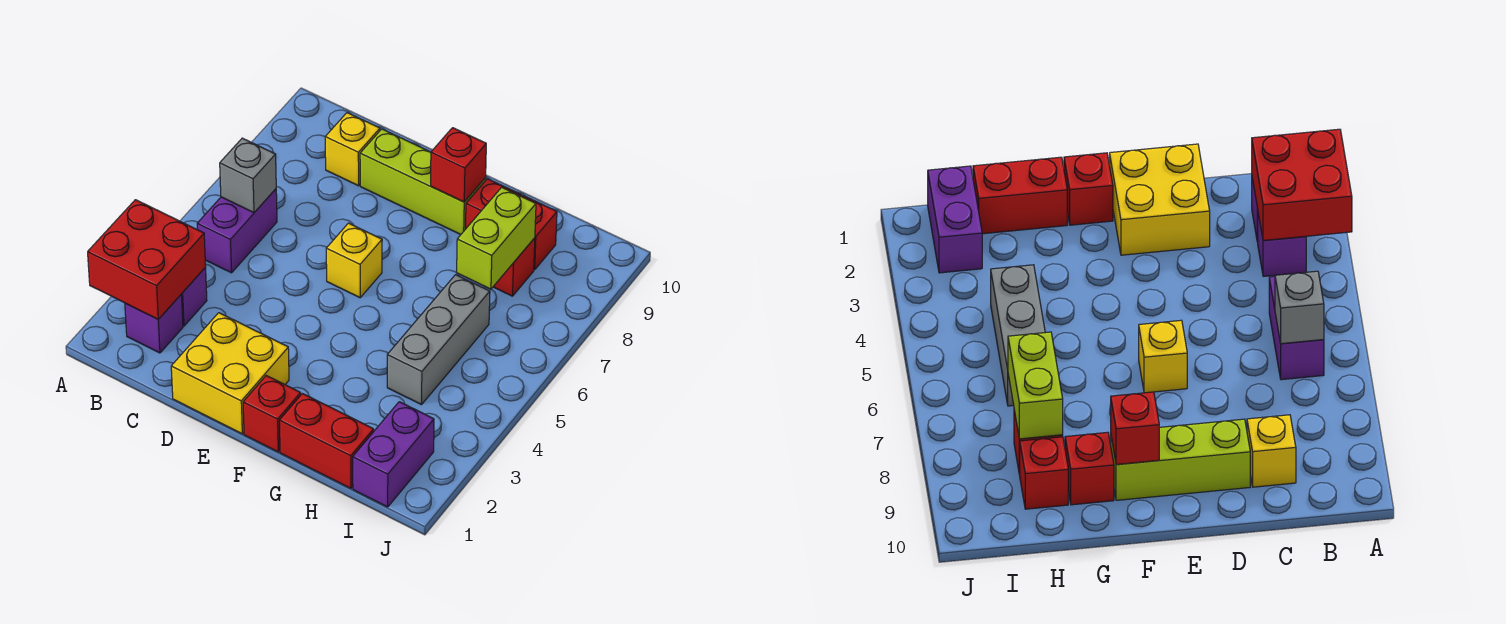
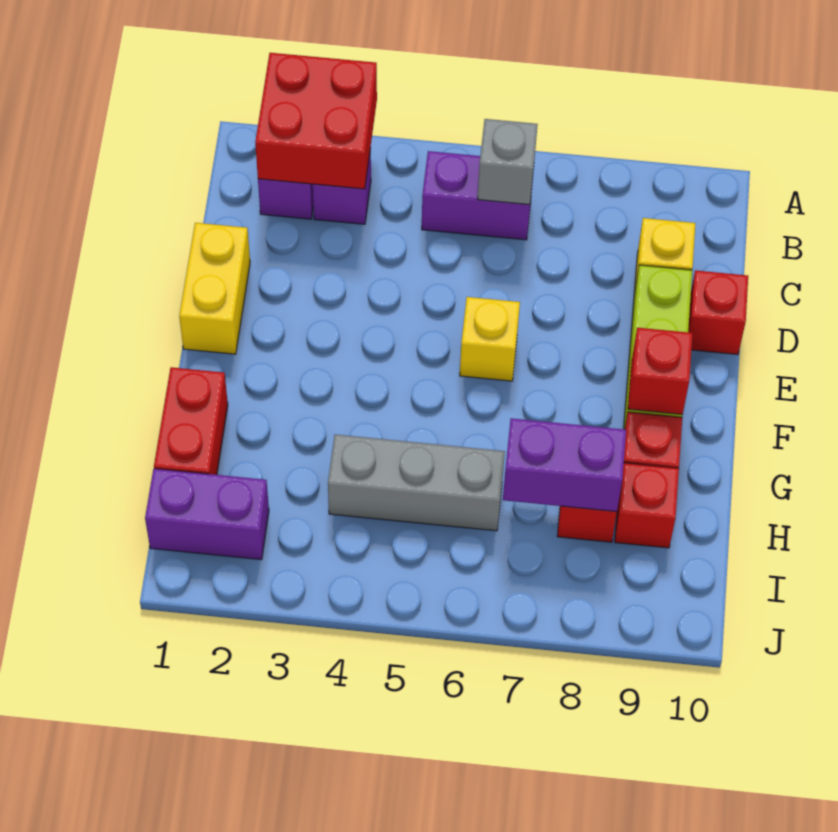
yellow 2x2 brick [171,313,289,434] -> yellow 1x2 brick [179,223,250,354]
red 1x1 brick [243,376,301,452] -> red 1x1 brick moved to [688,270,748,355]
lime 1x2 brick [457,187,536,289] -> purple 1x2 brick [503,418,626,512]

